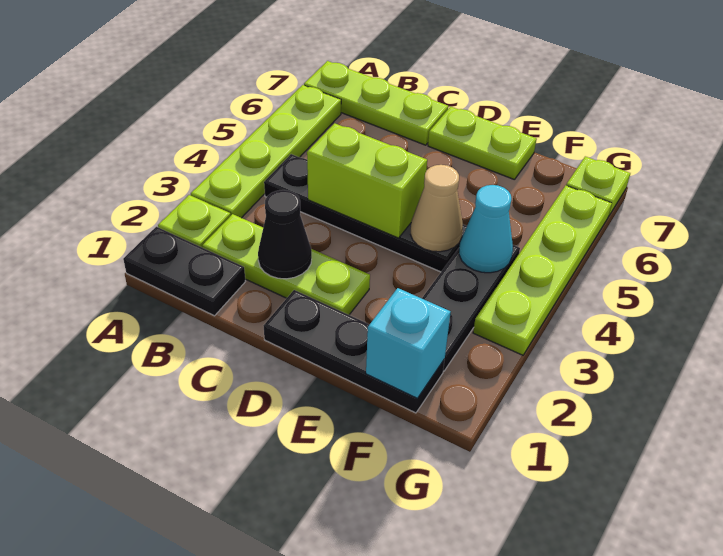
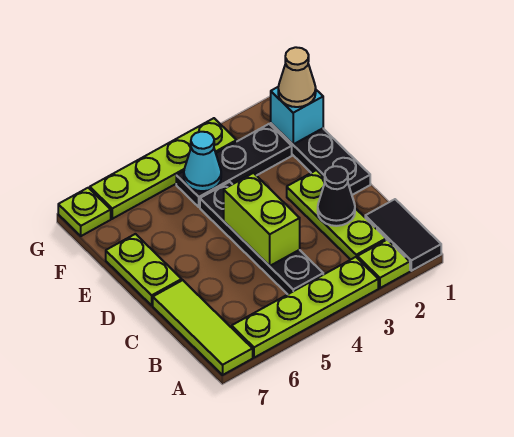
black 1x2 plate [123,227,246,316] -> black 1x2 tile [365,199,441,271]
lime 1x3 plate [304,61,448,145] -> lime 1x3 tile [153,280,253,375]
tan 1x1 cone [411,165,463,252] -> tan 1x1 cone moved to [278,47,316,107]

